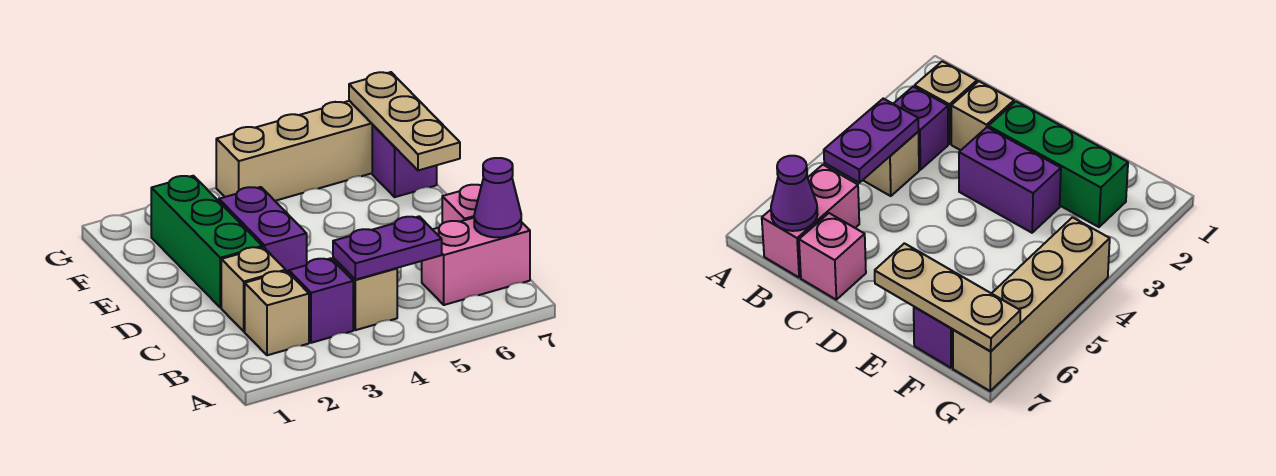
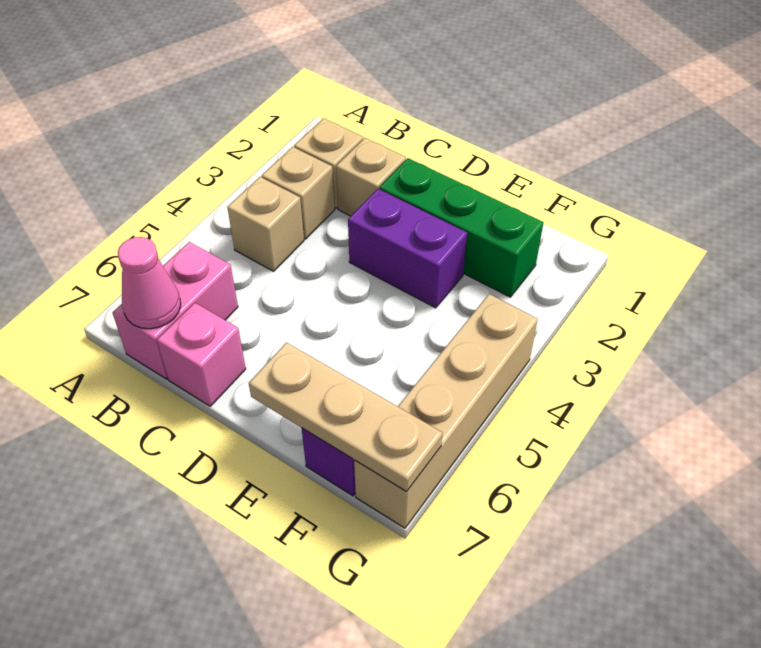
purple 1x1 brick [289,258,353,343] -> tan 1x1 brick [262,147,335,239]
purple 1x2 plate [333,216,442,280] -> none
purple 1x1 cone [474,158,521,237] -> pink 1x1 cone [118,237,181,329]

